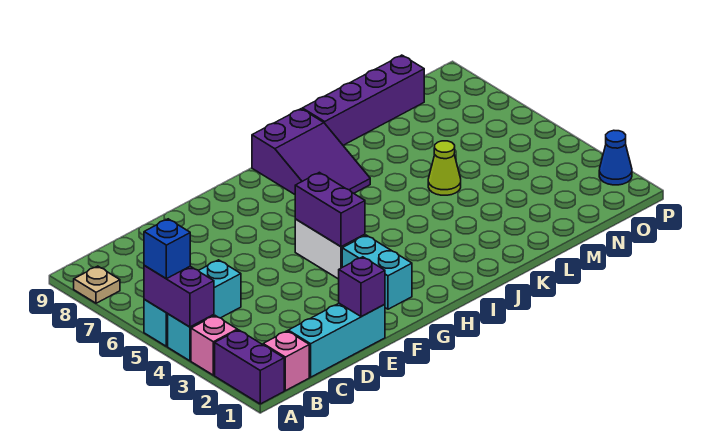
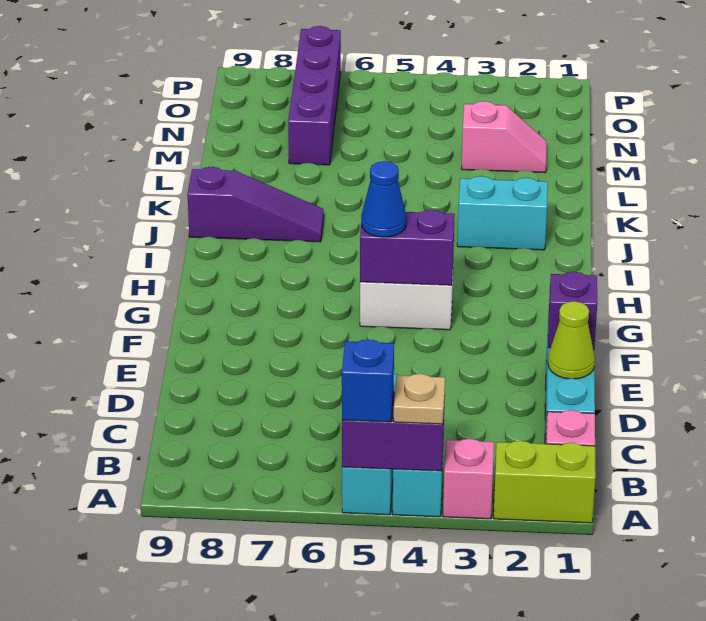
purple 1x2 brick [215,330,284,404] -> lime 1x2 brick [494,441,596,523]
tan 1x1 plate [74,266,120,303] -> tan 1x1 plate moved to [394,374,445,424]
cyan 1x2 brick [342,235,412,309] -> cyan 1x2 brick moved to [457,176,548,250]
purple 2x3 slope [252,109,370,194] -> purple 1x3 slope [187,167,324,242]
purple 1x4 brick [302,55,424,145] -> purple 1x4 brick moved to [288,26,341,165]
lime 1x1 cone [428,141,461,195] -> lime 1x1 cone moved to [548,301,595,379]
none -> pink 1x2 slope [461,101,547,173]
blue 1x1 cone [599,130,632,185] -> blue 1x1 cone moved to [361,161,407,237]

